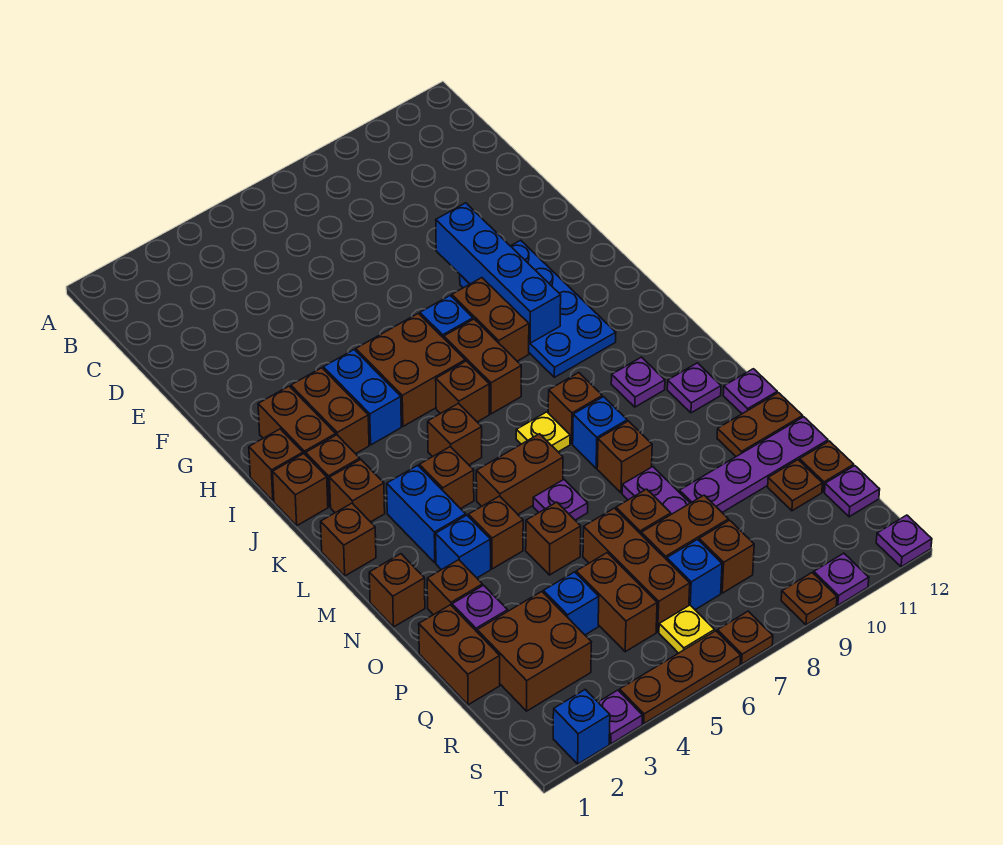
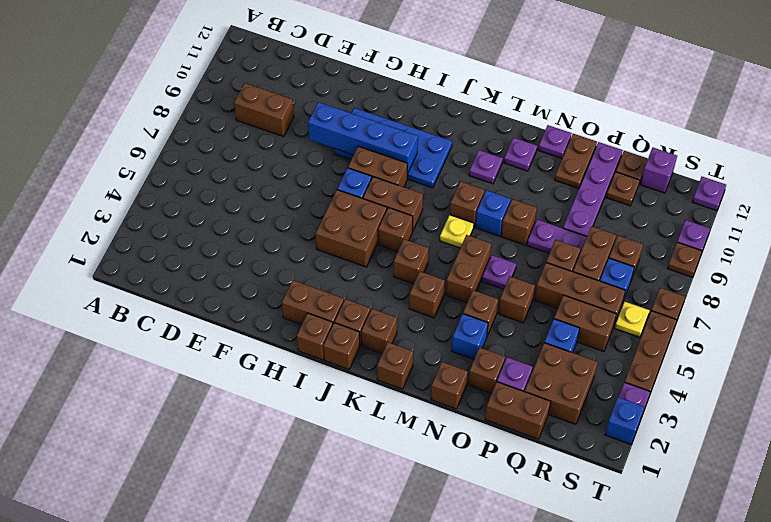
brown 1x2 brick [291,368,369,454] -> brown 1x2 brick moved to [234,83,294,136]
blue 1x2 brick [323,350,401,445] -> none
blue 1x2 brick [387,465,466,563] -> none
purple 1x1 plate [825,466,880,517] -> purple 1x1 brick [640,148,677,193]

